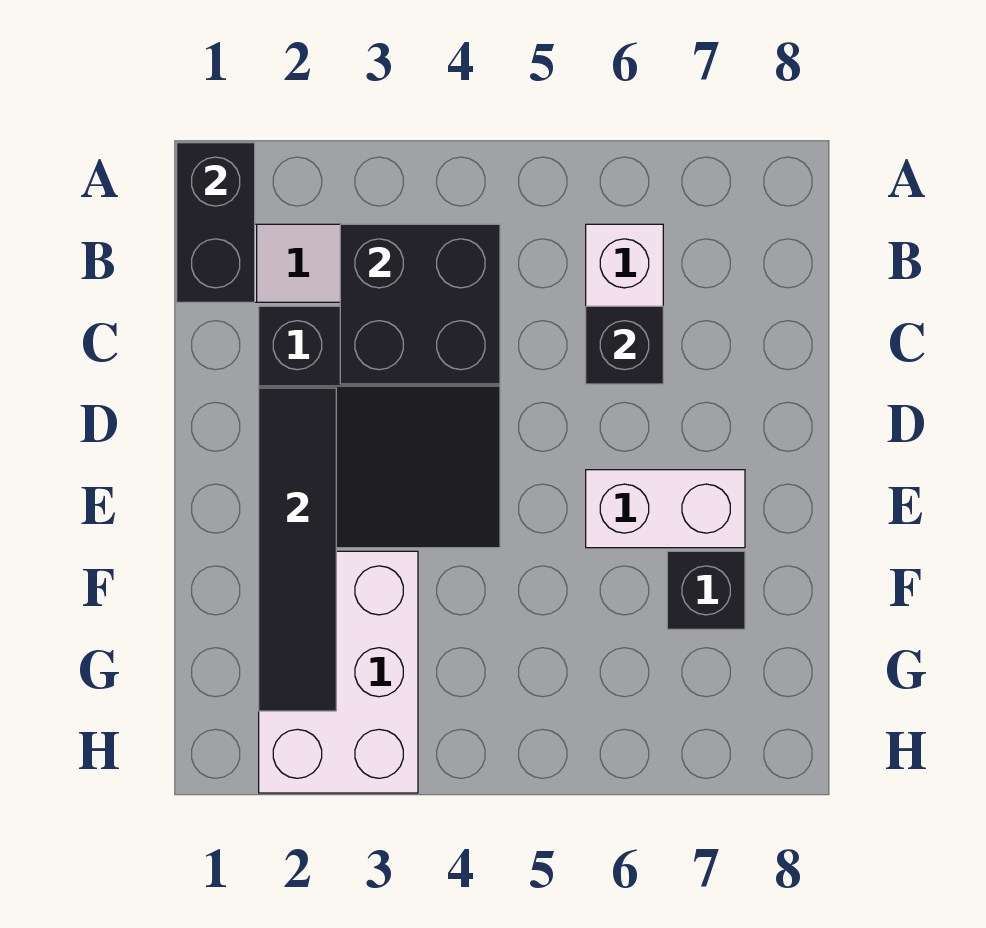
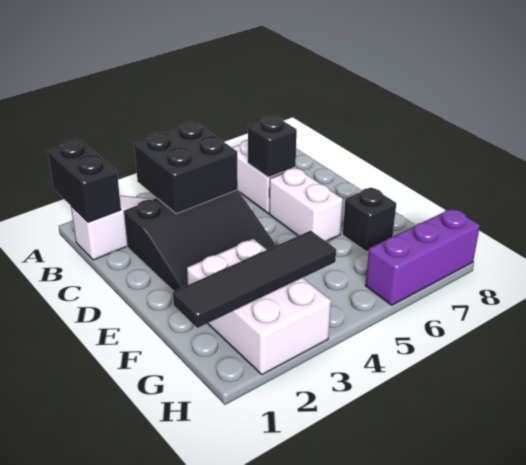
black 1x4 tile [259,388,336,711] -> black 1x4 tile turned to [173,231,336,328]
white 1x2 brick [586,470,745,548] -> white 1x2 brick turned to [269,168,343,241]
none -> purple 1x3 brick [365,208,480,305]

